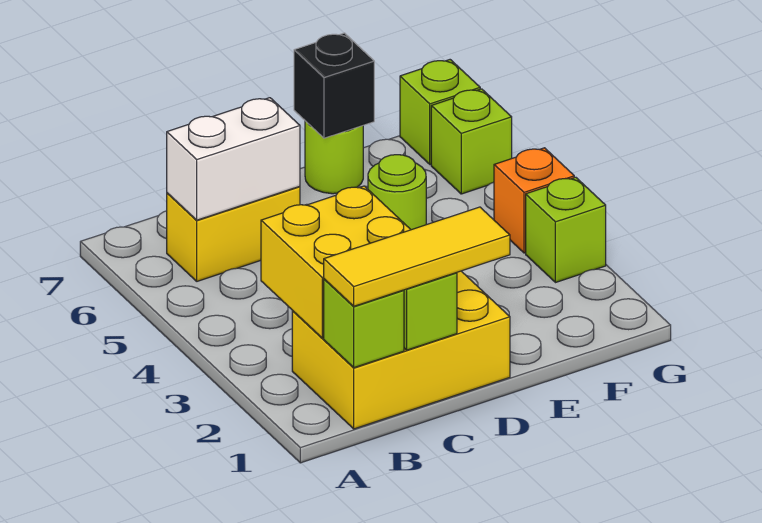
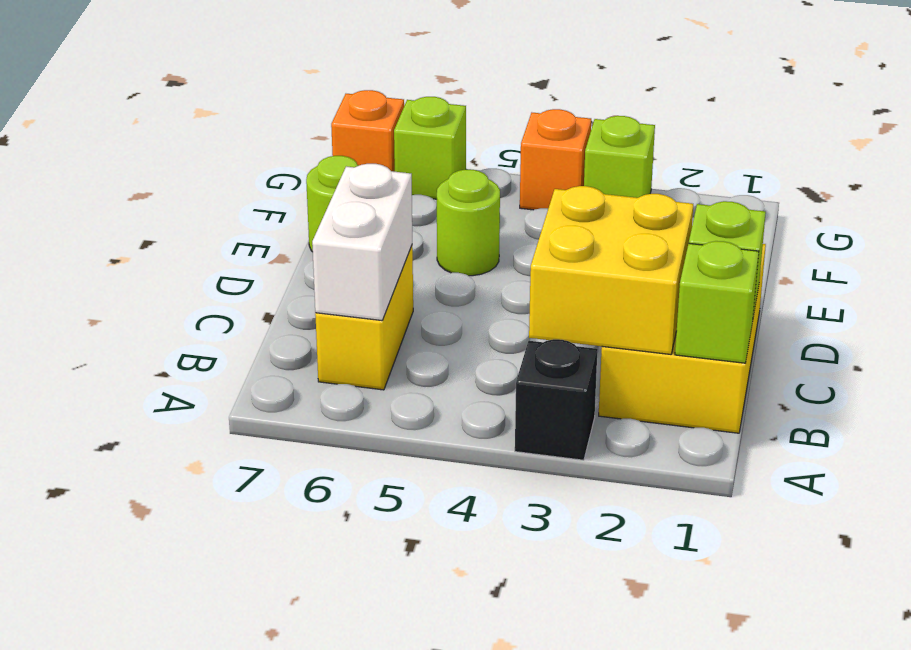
yellow 1x3 tile [324,207,510,306] -> none
black 1x1 brick [294,33,374,138] -> black 1x1 brick moved to [515,339,598,460]
lime 1x1 brick [400,60,480,164] -> orange 1x1 brick [331,90,404,172]

